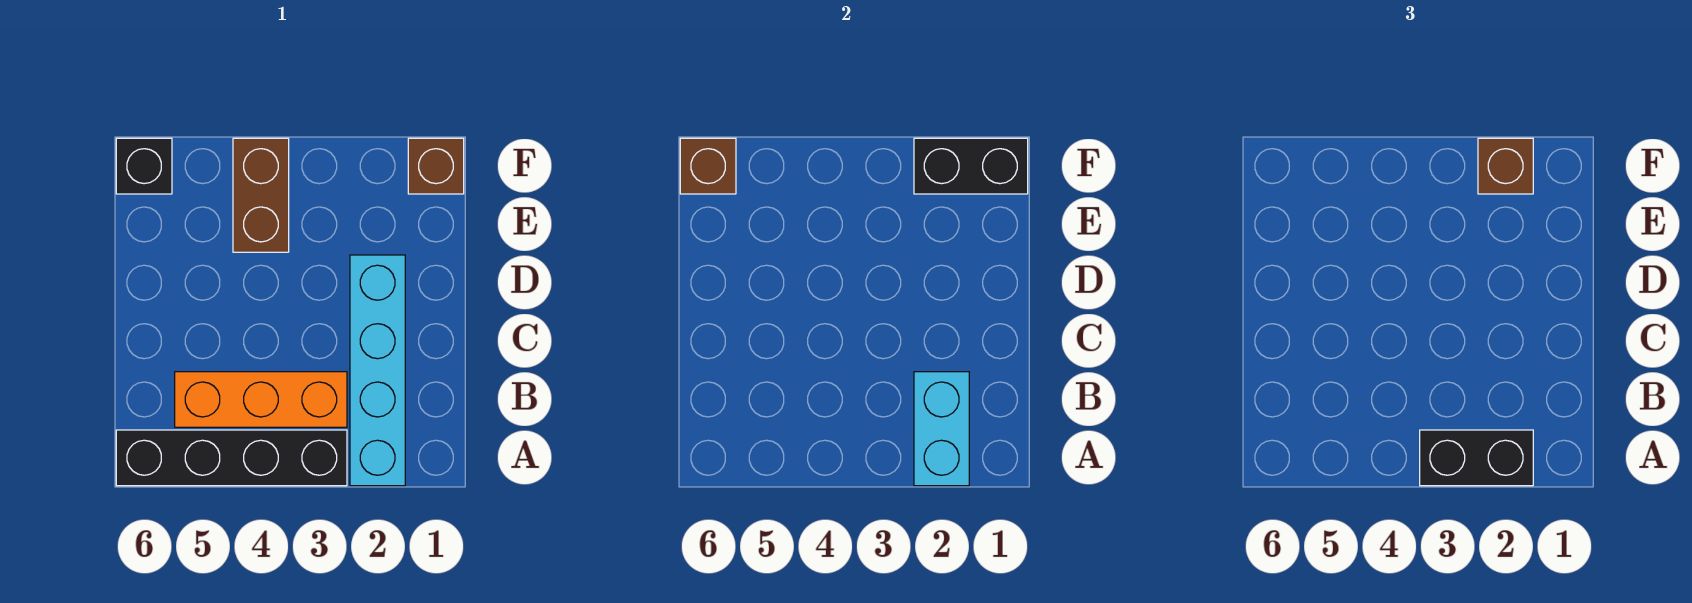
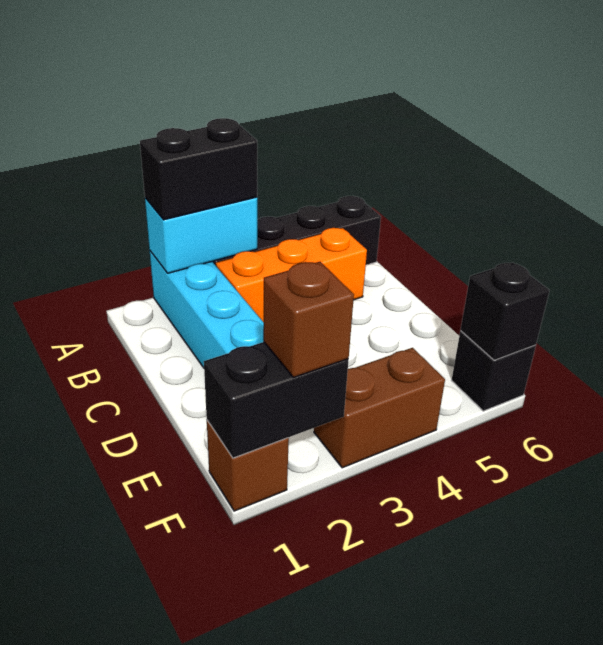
cyan 1x2 brick [914,372,969,486] -> cyan 1x2 brick turned to [145,197,257,273]
brown 1x2 brick [233,138,289,252] -> brown 1x2 brick turned to [314,348,445,468]
brown 1x1 brick [680,138,736,194] -> black 1x1 brick [461,262,549,360]

